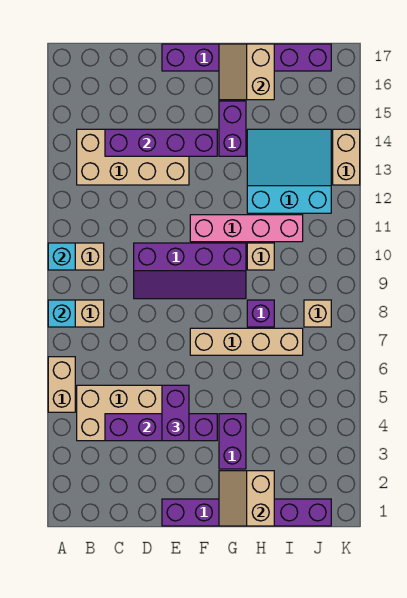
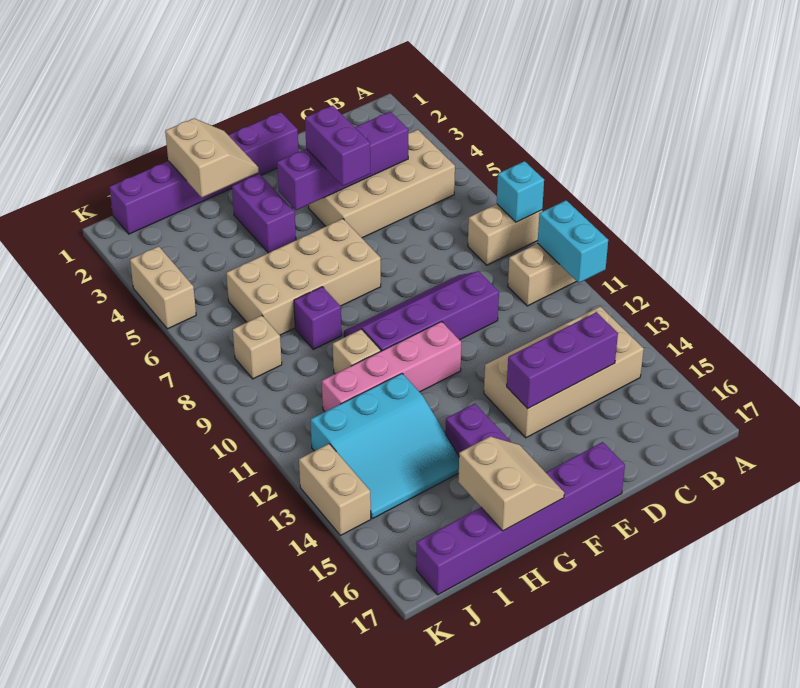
tan 1x2 brick [48,357,75,412] -> tan 1x2 brick moved to [130,246,196,329]
cyan 1x1 brick [48,243,75,270] -> cyan 1x2 brick [538,200,608,283]
purple 1x4 brick [105,129,217,156] -> purple 1x3 brick [507,312,618,409]
tan 1x4 brick [190,328,303,355] -> tan 2x4 brick [226,219,381,335]

